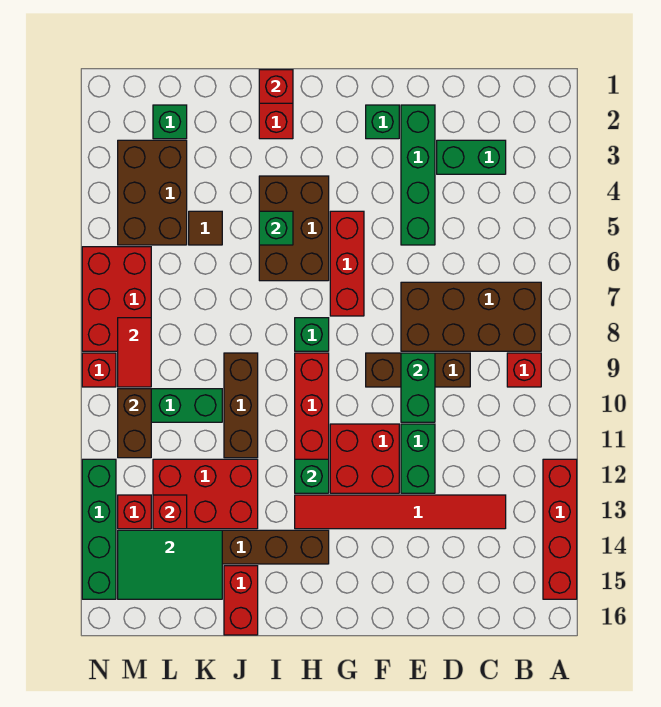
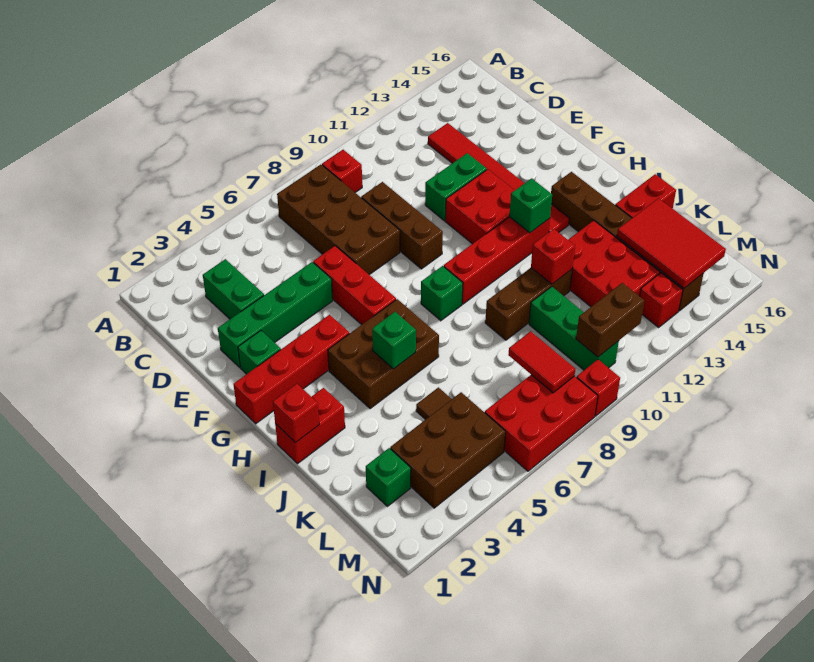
red 1x4 brick [543,459,577,599] -> red 1x4 brick moved to [233,315,350,424]
green 1x2 brick [401,353,435,422] -> none
red 1x3 brick [330,211,364,316] -> red 1x3 brick turned to [313,246,396,325]
green 2x3 tile [118,530,222,599] -> red 2x3 tile [617,198,726,288]
red 1x1 brick [153,495,187,529] -> red 1x1 brick moved to [531,229,575,284]
red 1x2 tile [118,318,151,387] -> red 1x2 tile turned to [508,331,575,393]
green 1x4 brick [82,459,116,599] -> none

